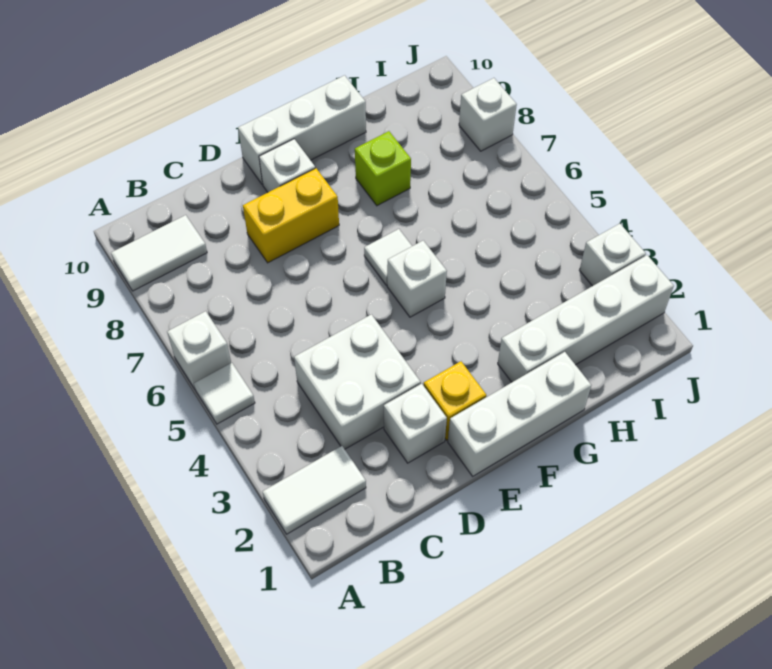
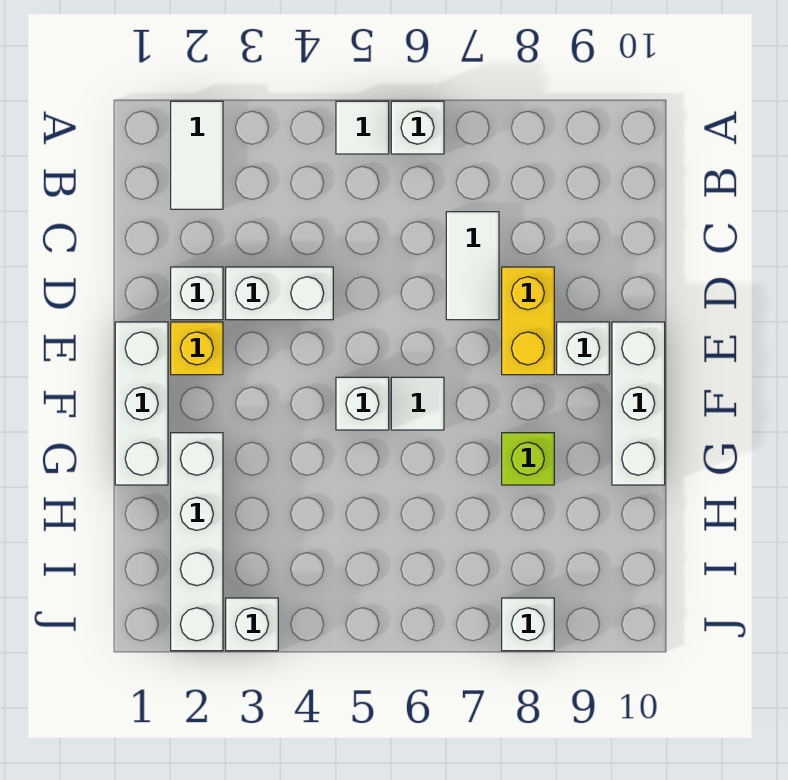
white 1x2 tile [111,215,207,291] -> white 1x2 tile moved to [446,212,499,320]
white 2x2 brick [294,314,421,449] -> white 1x2 brick [226,267,333,320]

